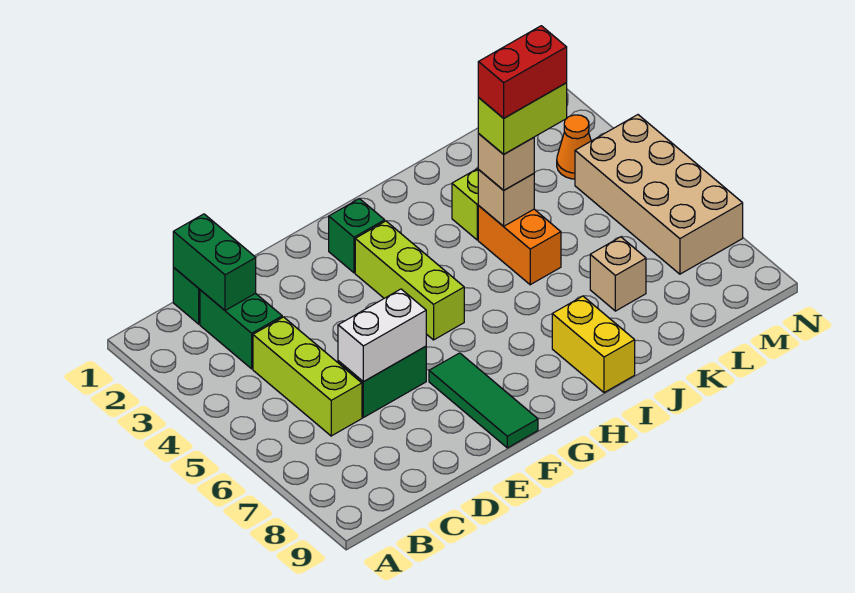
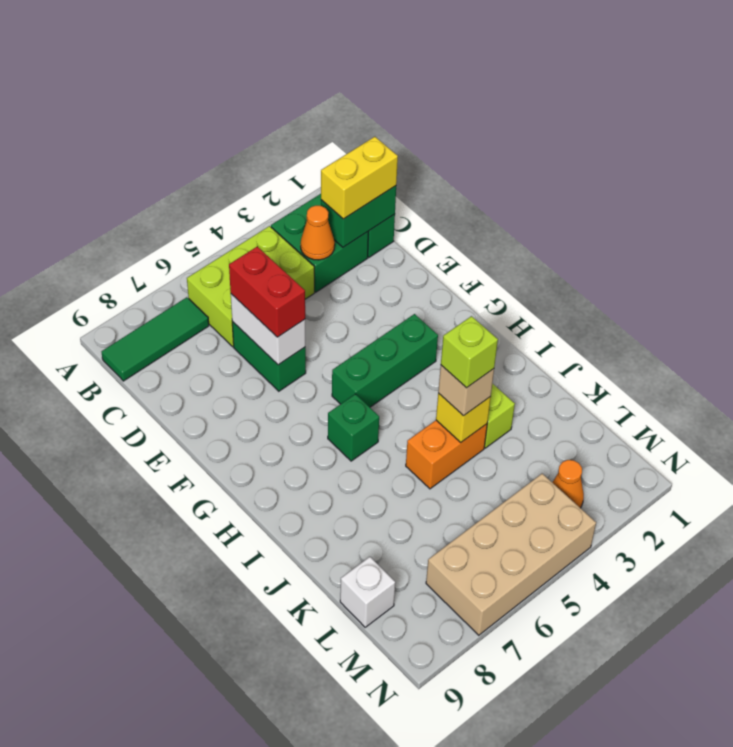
green 1x2 brick [200,290,282,369] -> green 2x2 brick [271,194,368,292]
none -> orange 1x1 cone [301,206,335,260]
lime 1x3 brick [253,317,362,436] -> lime 2x3 brick [187,226,314,347]
green 1x3 tile [429,353,538,448] -> green 1x3 tile moved to [101,297,209,381]
green 1x1 brick [329,199,385,273] -> green 1x1 brick moved to [328,394,379,461]
lime 1x3 brick [355,221,464,340] -> green 1x3 brick [332,314,438,407]
yellow 1x2 brick [552,296,635,393] -> yellow 1x2 brick moved to [321,137,398,219]
tan 1x1 brick [478,170,534,226] -> yellow 1x1 brick [436,393,491,442]
lime 1x2 brick [478,83,567,154] -> lime 1x1 brick [441,316,498,388]
red 1x2 brick [478,26,567,118] -> red 1x2 brick moved to [229,247,305,337]
tan 1x1 brick [590,237,646,311] -> none
none -> white 1x1 brick [340,557,395,627]

